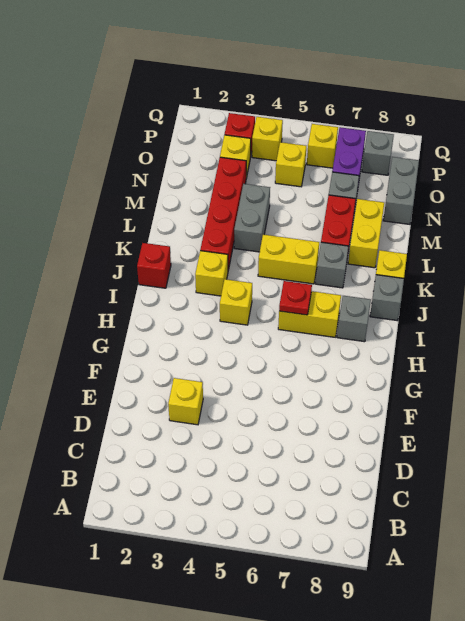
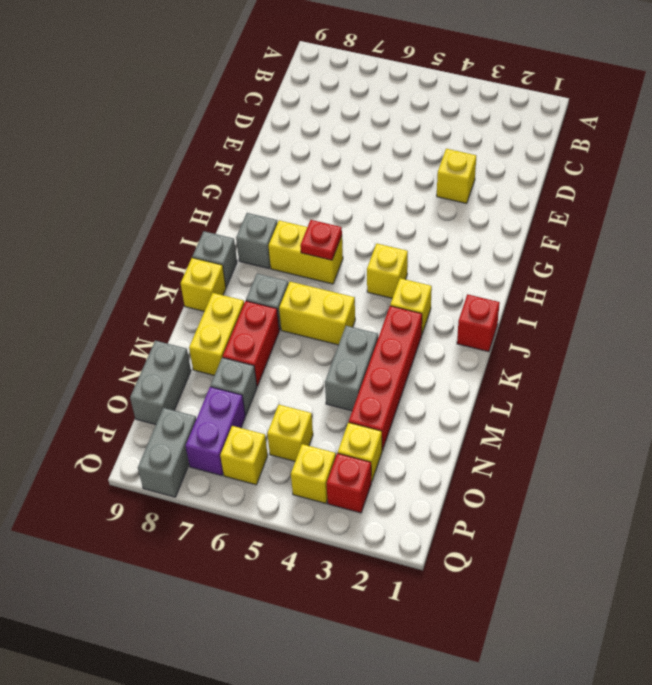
grey 1x1 brick [362,131,394,175] -> grey 1x2 brick [138,408,196,497]

